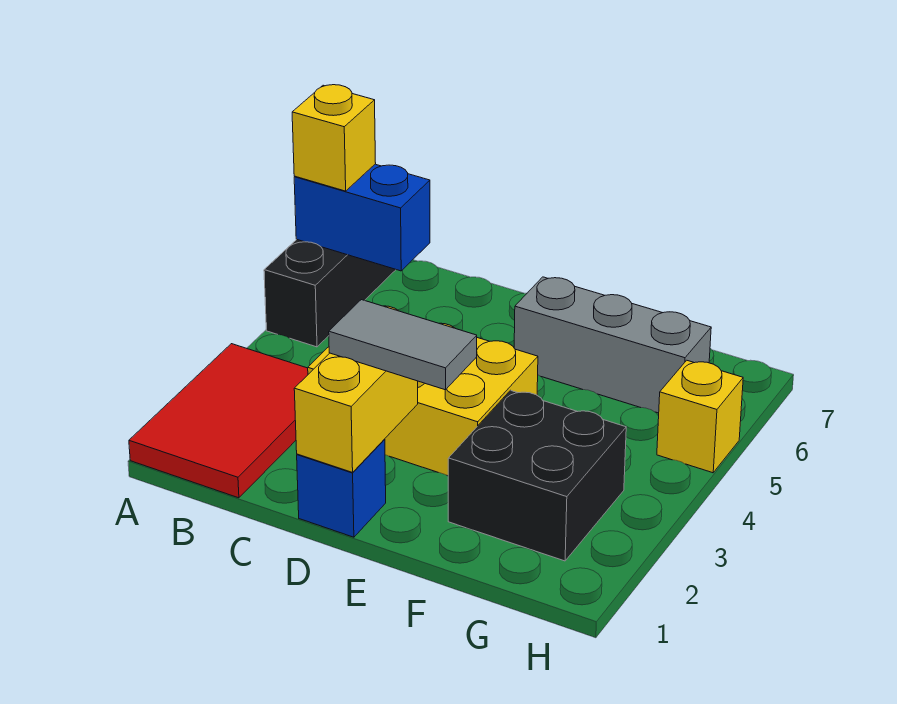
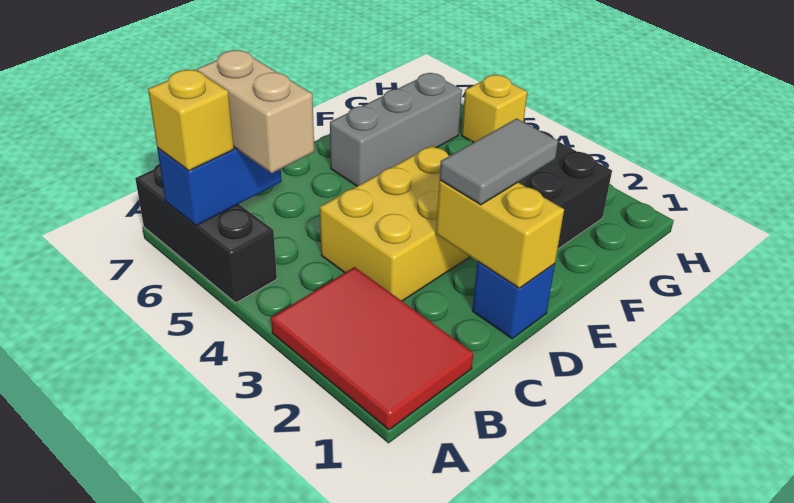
none -> tan 1x2 brick [197,50,314,173]

